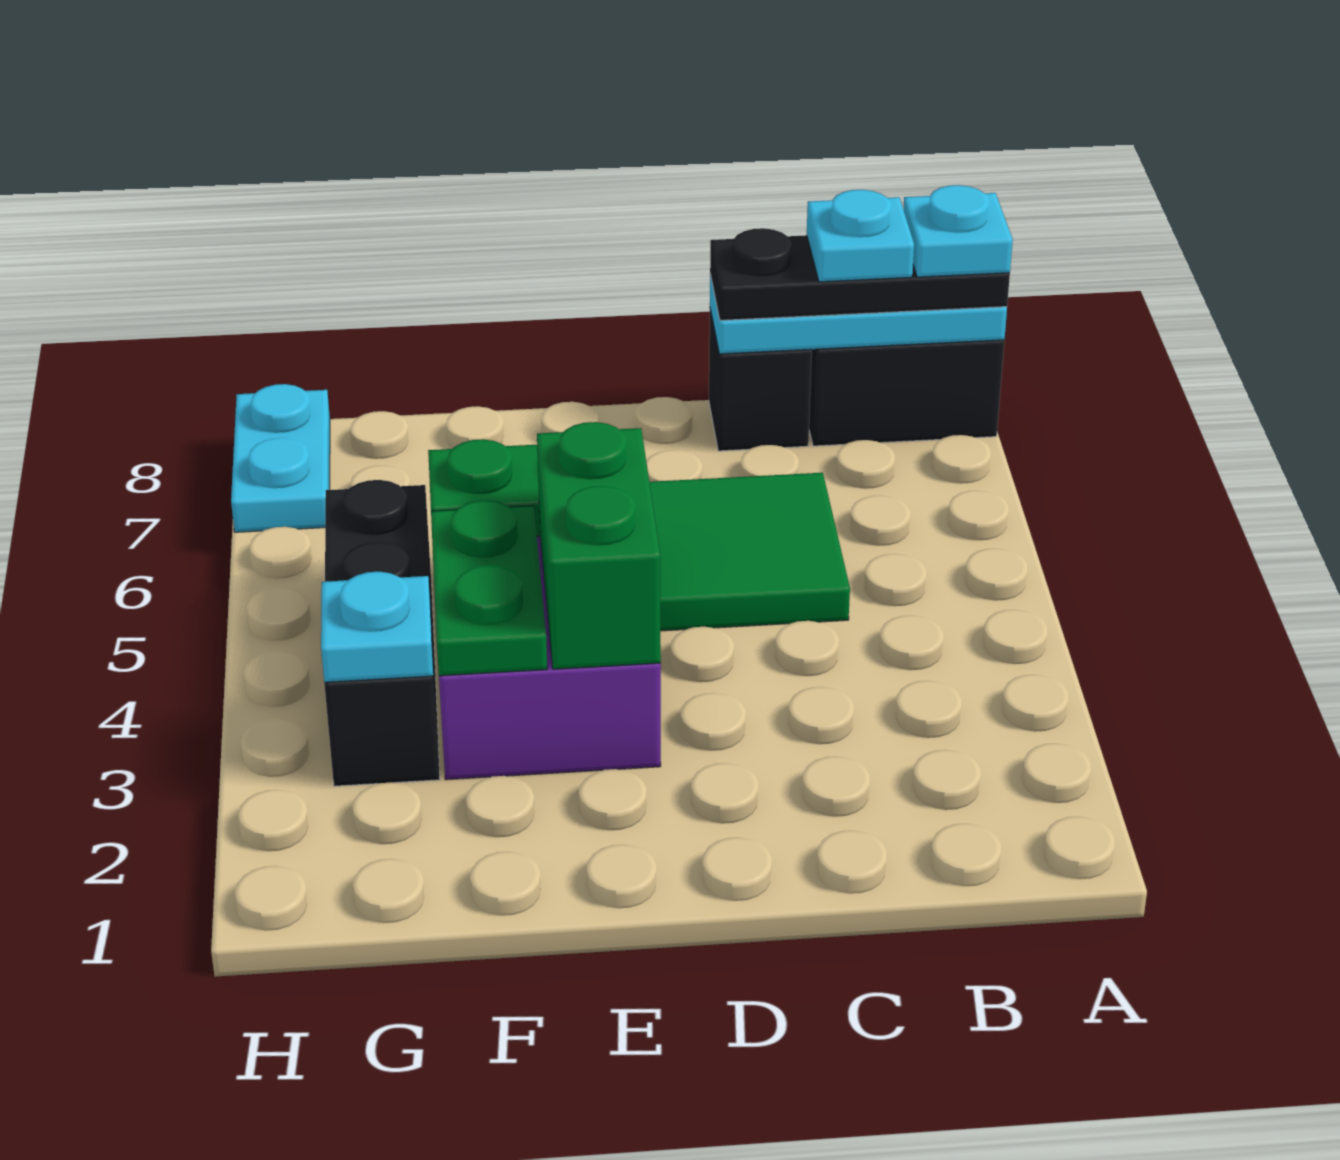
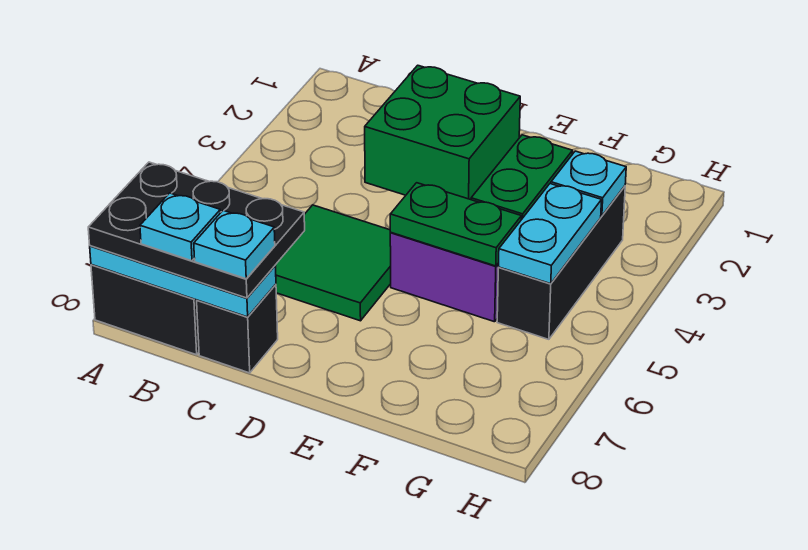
black 1x3 plate [710,228,1010,320] -> black 2x3 plate [88,162,305,298]
cyan 1x1 plate [904,185,1013,277] -> cyan 1x1 plate moved to [194,210,275,279]
green 1x2 brick [537,422,661,669] -> green 2x2 brick [365,65,520,200]
cyan 1x2 plate [231,384,330,532] -> cyan 1x2 plate moved to [498,184,602,284]

